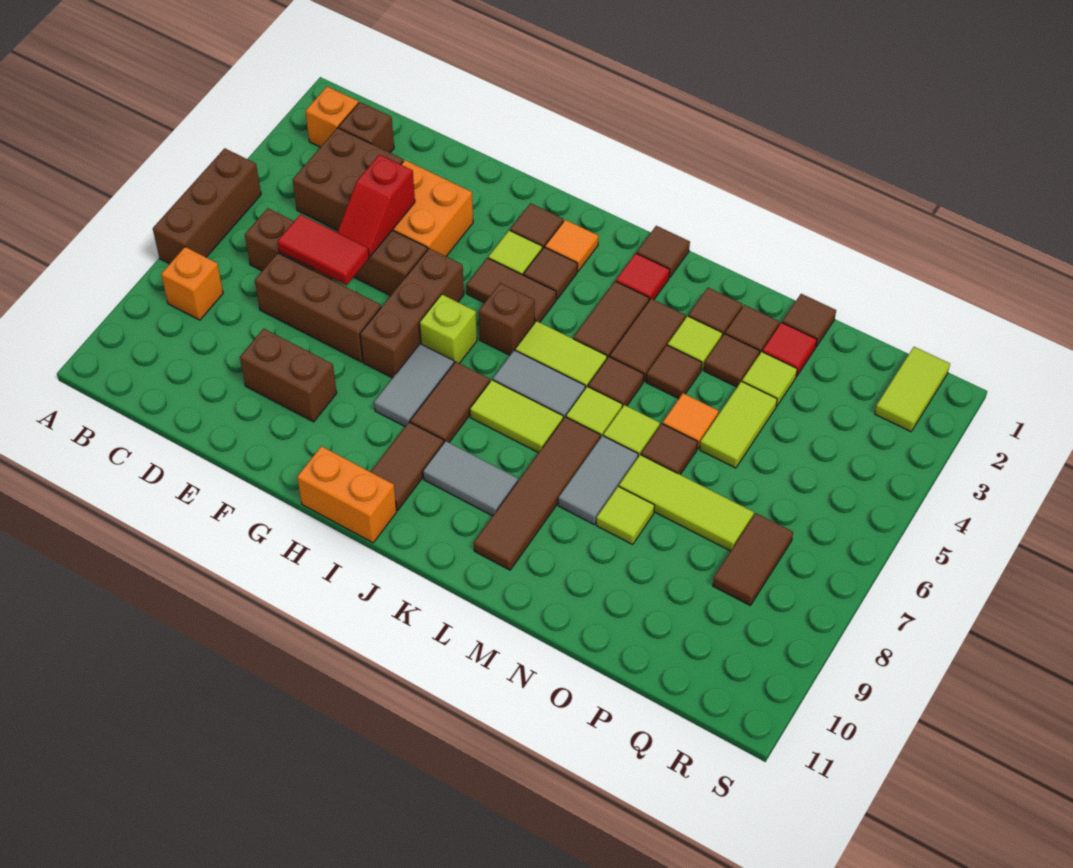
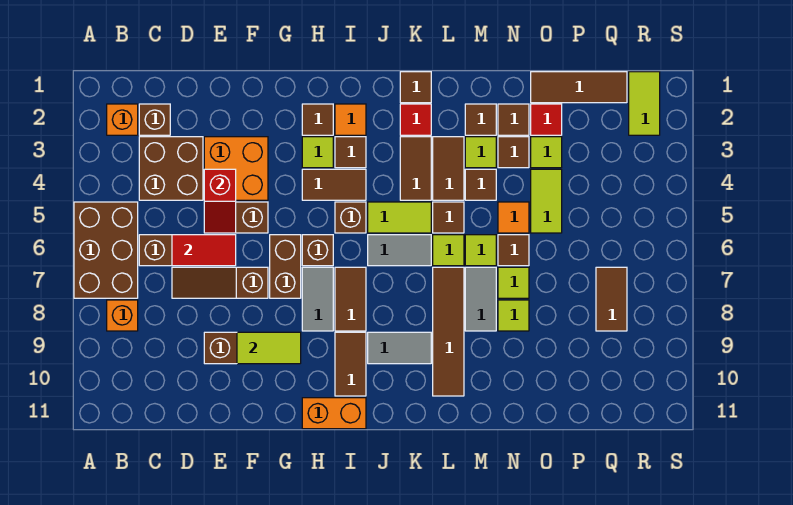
brown 1x3 brick [153,148,261,264] -> brown 2x3 brick [74,202,138,298]
brown 1x3 brick [255,253,381,362] -> brown 1x3 slope [172,267,268,298]
brown 1x3 brick [360,248,464,378] -> brown 1x2 brick [270,235,301,298]
lime 1x1 brick [420,294,477,363] -> brown 1x1 brick [302,235,333,266]
lime 1x2 tile [470,380,563,453] -> lime 1x2 tile moved to [237,332,301,364]
lime 1x3 tile [619,455,754,551] -> lime 1x1 tile [498,267,529,298]
brown 1x1 tile [782,294,836,347] -> brown 1x3 tile [531,72,627,103]

